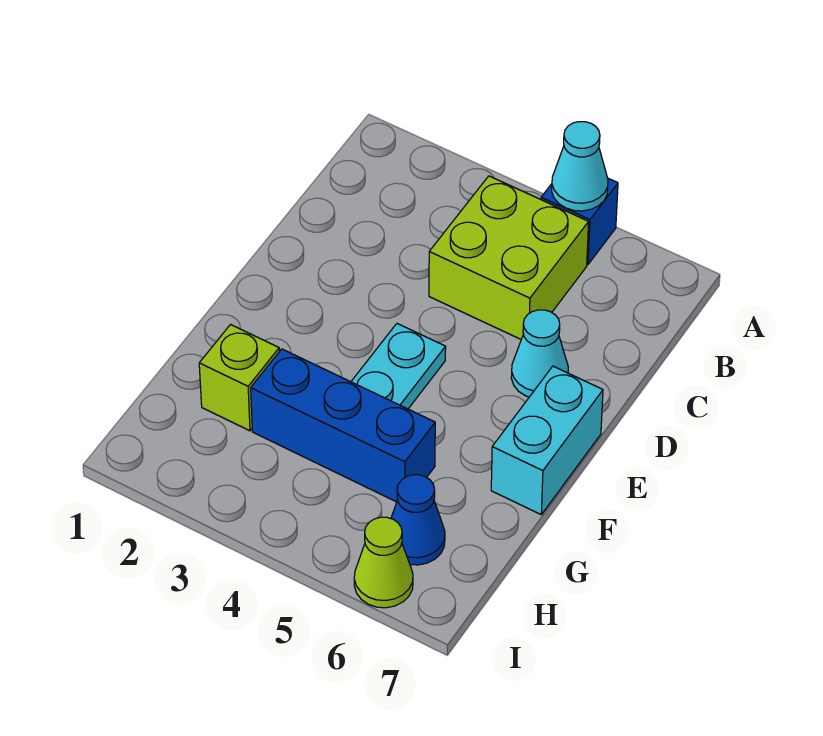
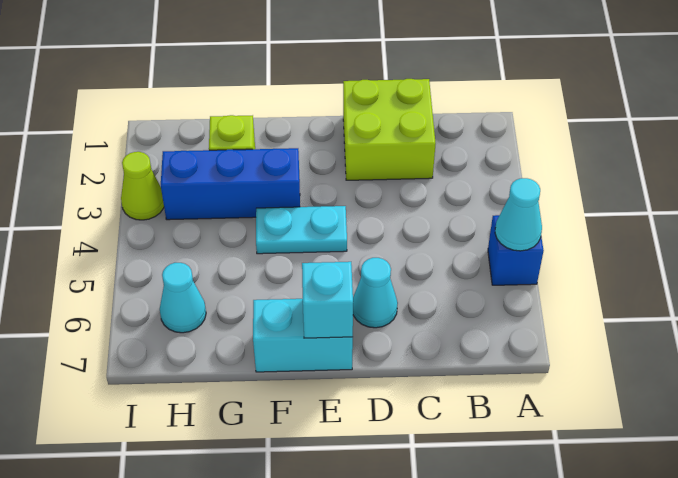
lime 2x2 brick [429,176,589,339] -> lime 2x2 brick moved to [343,79,436,180]
none -> cyan 1x1 brick [302,262,353,338]
blue 1x3 brick [251,349,435,502] -> blue 1x3 brick turned to [161,148,300,220]
blue 1x1 cone [391,475,445,565] -> cyan 1x1 cone [160,263,206,333]
lime 1x1 cone [354,517,413,608] -> lime 1x1 cone moved to [121,152,164,220]

